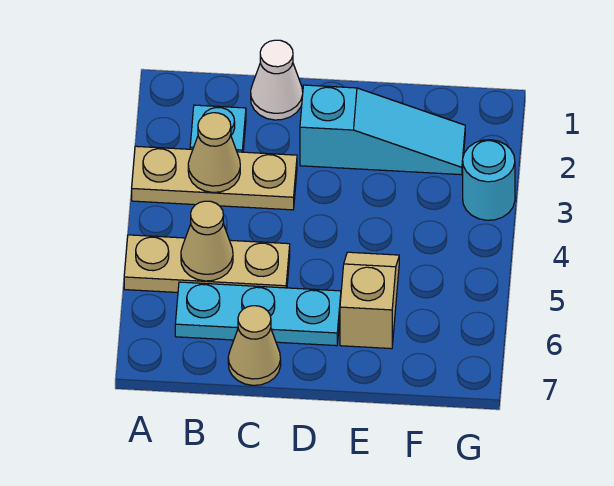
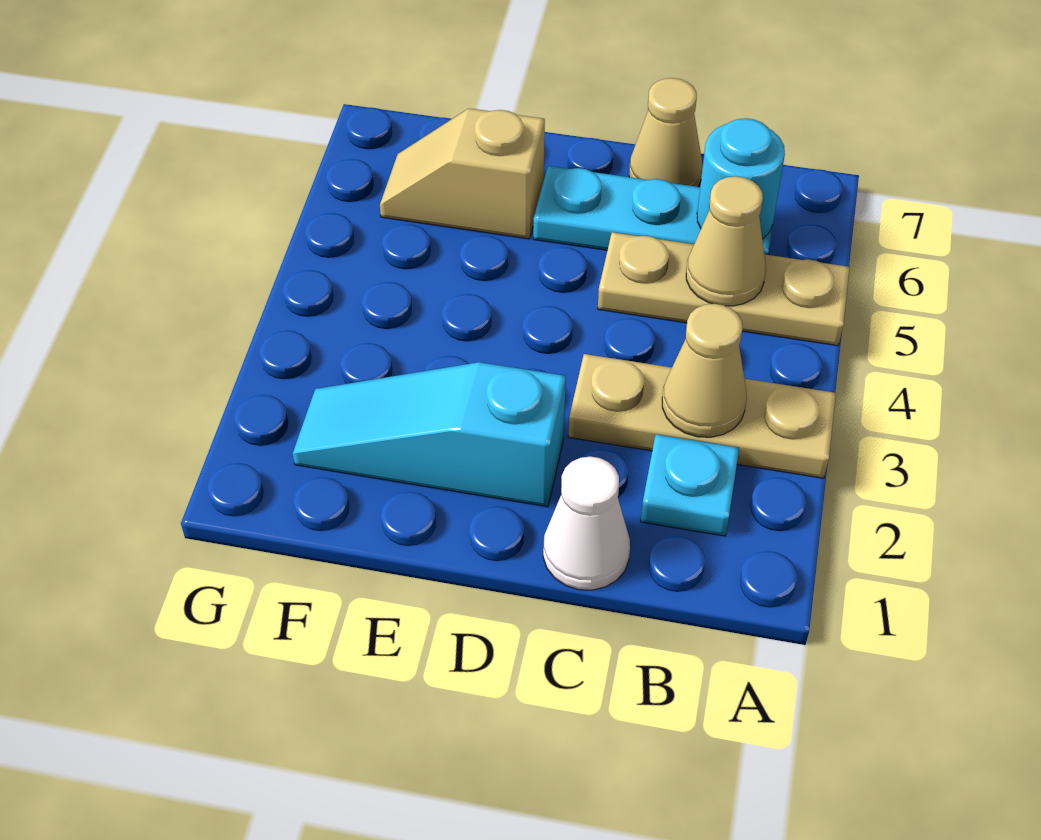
tan 1x2 slope [340,252,399,349] -> tan 1x2 slope turned to [380,108,545,239]
cyan 1x1 round brick [463,140,515,220] -> cyan 1x1 round brick moved to [697,118,785,239]

